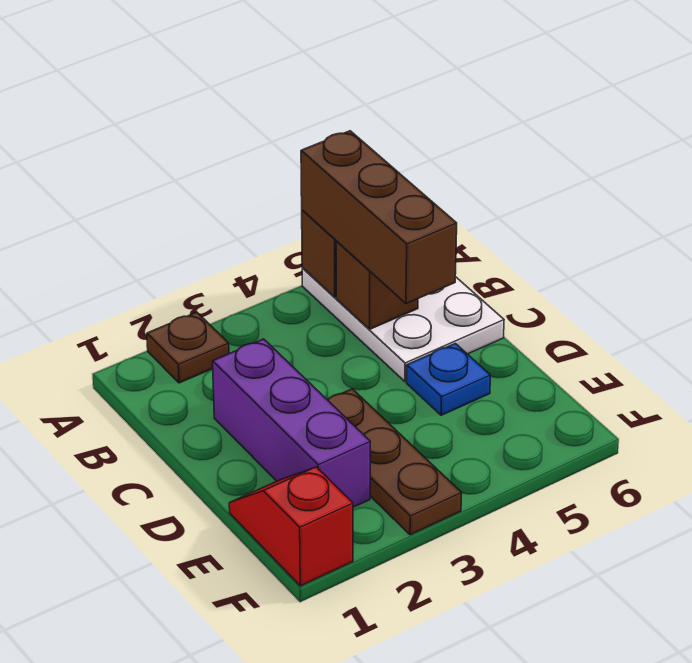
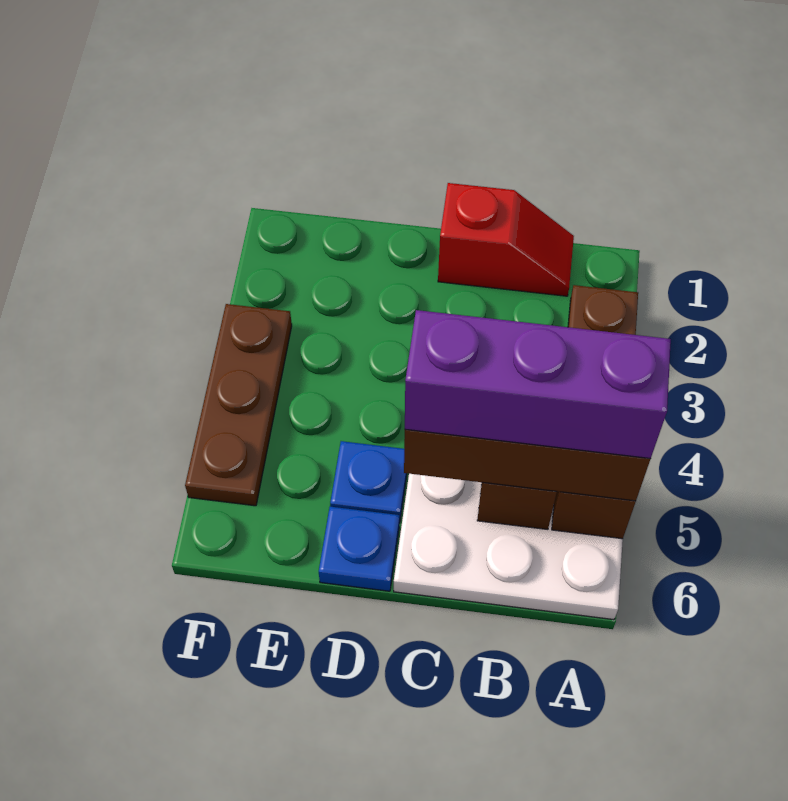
purple 1x3 brick [213,339,370,507] -> purple 1x3 brick moved to [405,310,671,459]
brown 1x3 plate [328,389,462,535] -> brown 1x3 plate turned to [185,304,292,506]
none -> blue 1x1 plate [319,507,399,591]
red 1x2 slope [229,467,353,586] -> red 1x2 slope moved to [438,183,574,296]

